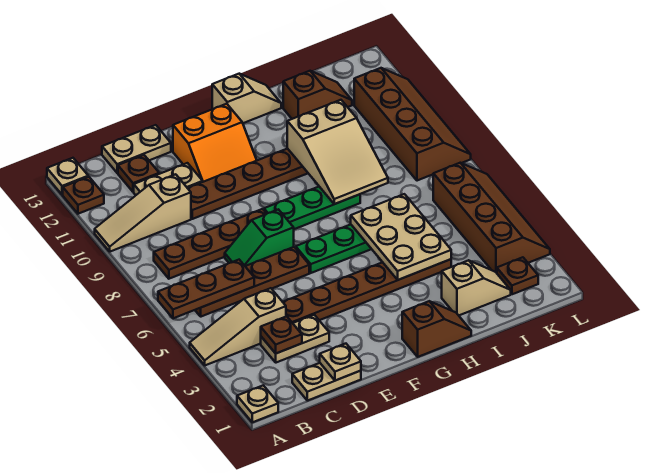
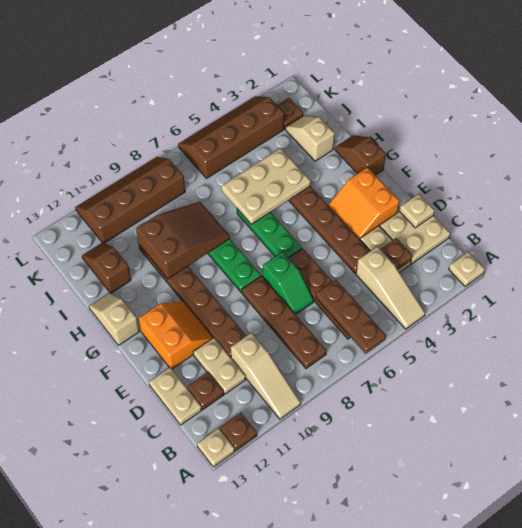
tan 1x2 plate [292,363,361,401] -> tan 2x2 plate [380,212,450,264]
none -> orange 2x2 slope [328,167,399,239]
tan 2x3 slope [287,100,388,204] -> brown 2x3 slope [136,202,230,279]

